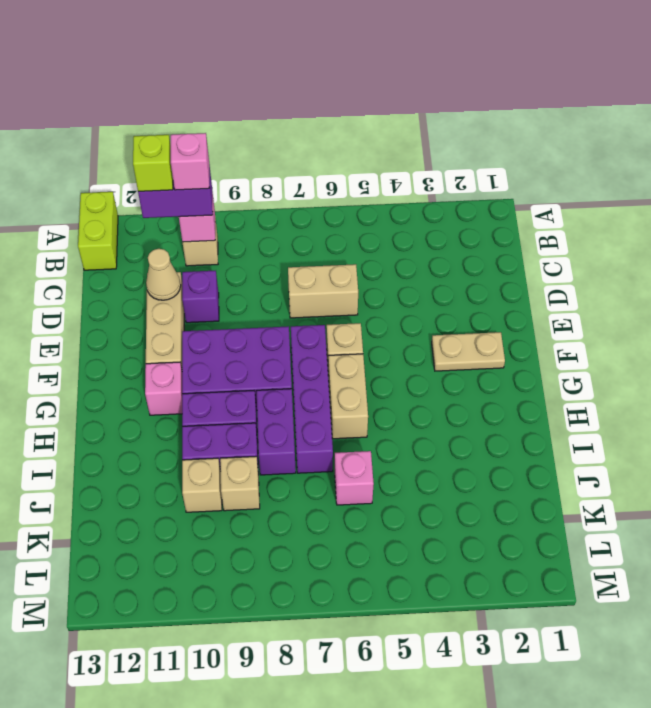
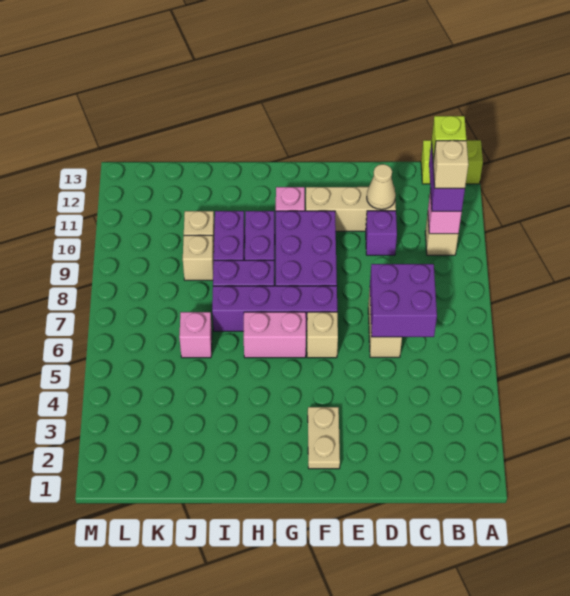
pink 1x1 brick [171,133,209,190] -> tan 1x1 brick [433,141,468,188]
none -> purple 2x2 brick [370,264,437,337]
tan 1x2 brick [329,354,368,439] -> pink 1x2 brick [244,312,306,358]

